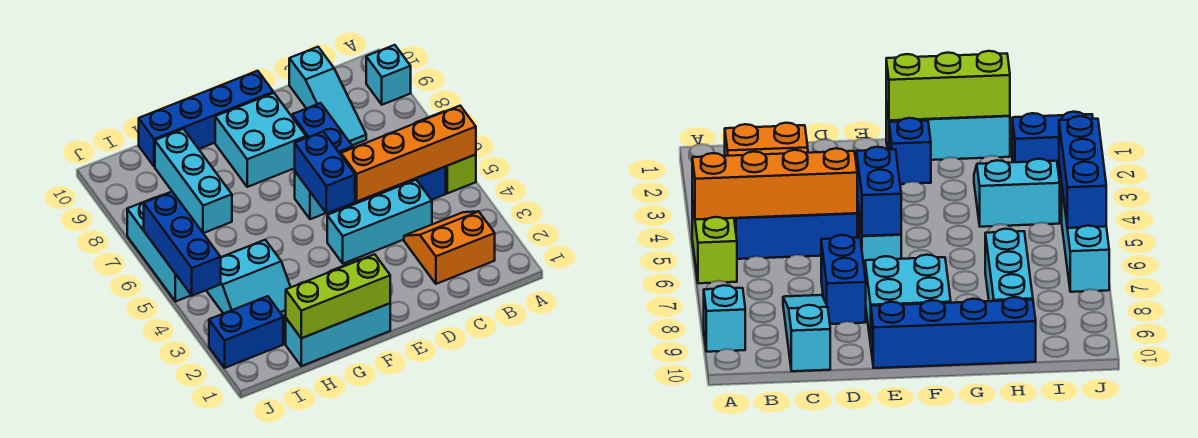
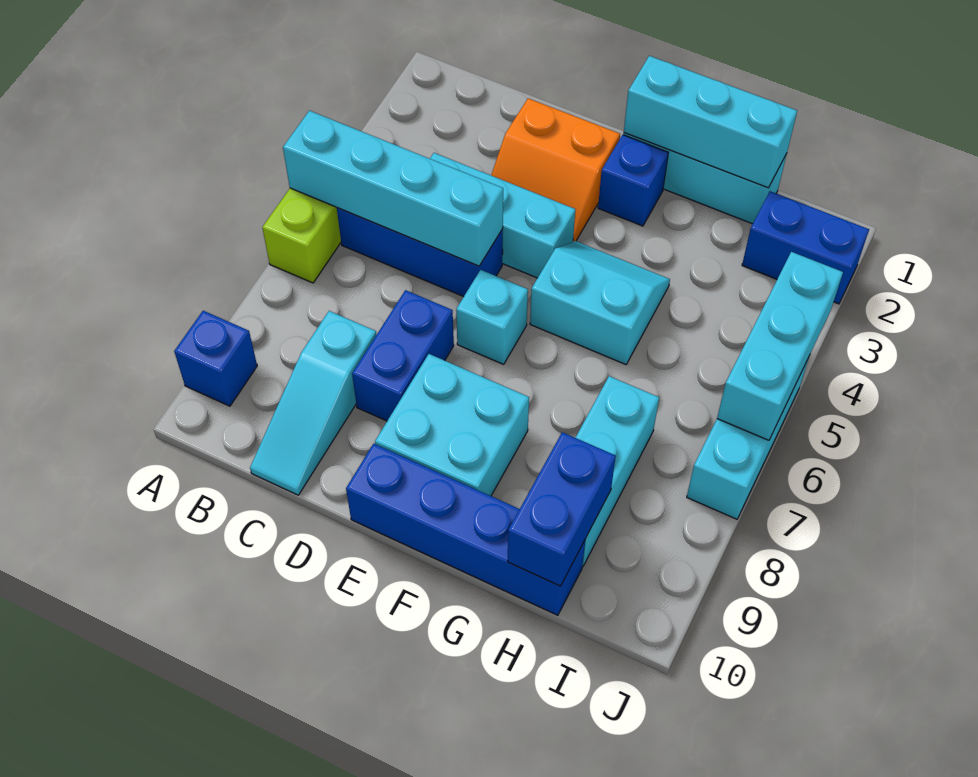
orange 1x4 brick [341,106,476,201] -> cyan 1x4 brick [283,111,503,266]
cyan 1x1 brick [366,45,411,105] -> blue 1x1 brick [174,311,257,406]
orange 2x2 slope [404,211,495,284] -> orange 2x2 slope moved to [491,98,620,242]
cyan 1x3 slope [289,47,366,145] -> cyan 1x3 slope turned to [250,311,376,495]
blue 1x2 brick [295,132,355,214] -> blue 1x2 brick moved to [508,432,616,586]
lime 1x3 brick [286,254,390,338] -> cyan 1x3 brick [624,56,797,188]
cyan 2x2 slope [206,240,291,316] -> cyan 2x2 slope moved to [530,241,670,365]
blue 1x3 brick [144,192,221,296] -> cyan 1x3 brick [717,252,843,440]

